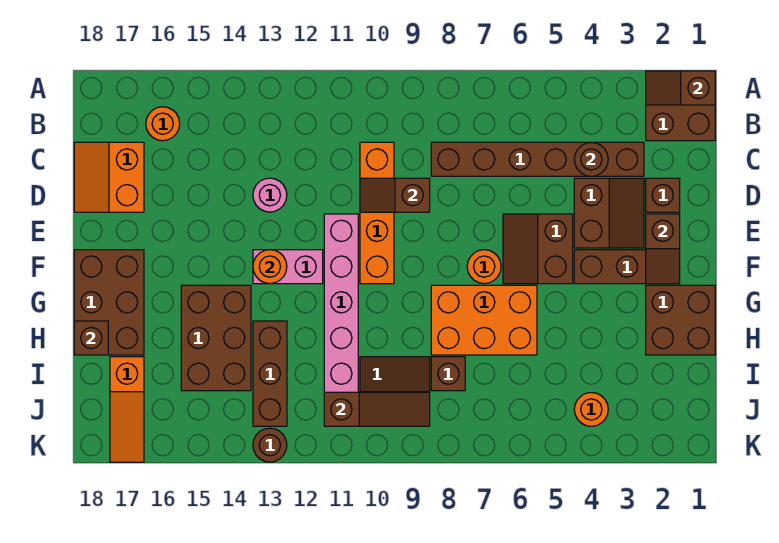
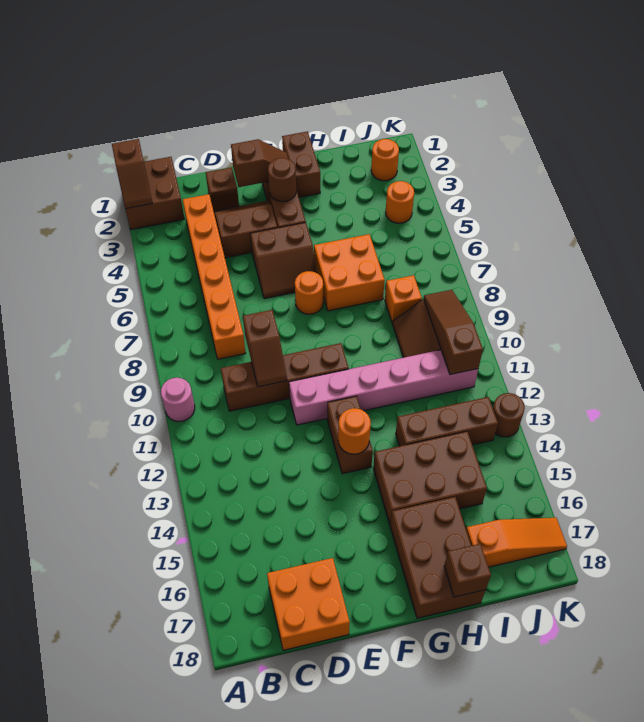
orange 1x1 round brick [146,107,180,141] -> orange 1x1 round brick moved to [371,139,399,181]
brown 1x6 brick [431,142,644,176] -> orange 1x6 brick [183,194,246,359]
brown 1x1 round brick [574,142,608,176] -> brown 1x1 round brick moved to [268,158,296,202]
orange 1x4 brick [360,142,394,284] -> brown 1x4 brick [221,343,349,411]
orange 2x2 slope [74,142,144,212] -> orange 2x2 brick [267,558,350,650]
pink 1x1 round brick [253,178,287,212] -> pink 1x1 round brick moved to [161,378,195,422]
pink 1x2 brick [253,250,323,284] -> brown 1x2 brick [327,396,373,474]
brown 2x3 brick [74,250,144,355] -> brown 2x3 brick turned to [390,497,486,618]
brown 2x2 brick [646,285,715,355] -> brown 1x2 brick [282,131,320,197]
orange 2x3 brick [431,285,537,355] -> orange 2x2 brick [314,234,385,311]
brown 1x1 brick [431,357,465,391] -> orange 1x1 brick [385,275,422,323]

